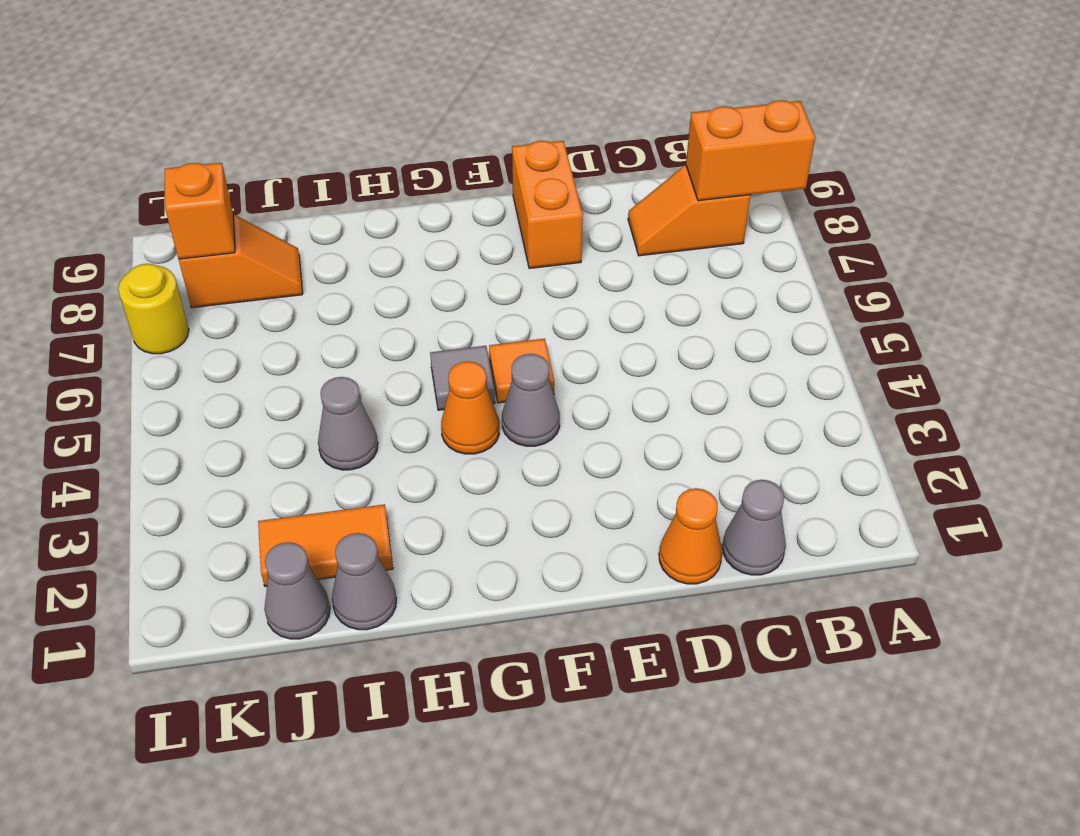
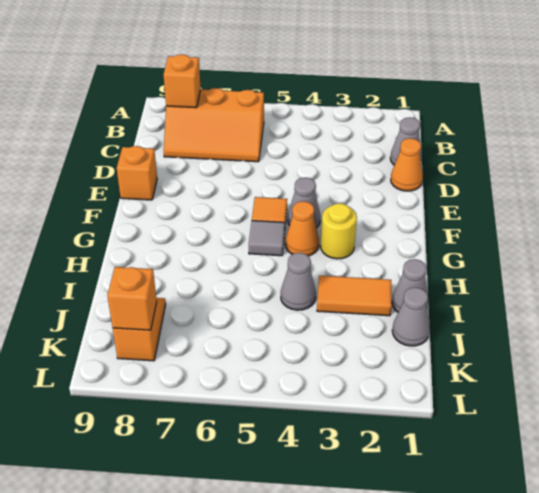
orange 1x2 brick [686,100,815,201] -> orange 1x1 brick [164,54,201,108]
orange 1x2 slope [628,165,751,256] -> orange 2x3 slope [164,88,264,162]
orange 1x2 brick [512,141,583,268] -> orange 1x1 brick [117,146,157,200]
orange 1x2 tile [258,504,393,586] -> orange 1x2 tile turned to [317,276,392,316]
yellow 1x1 round brick [118,264,189,354] -> yellow 1x1 round brick moved to [321,203,357,259]

